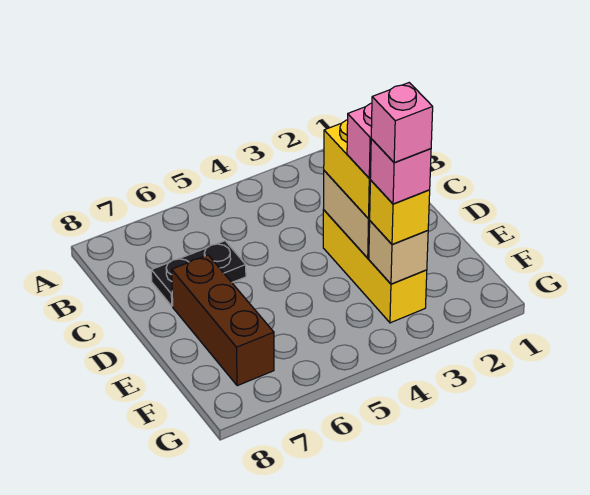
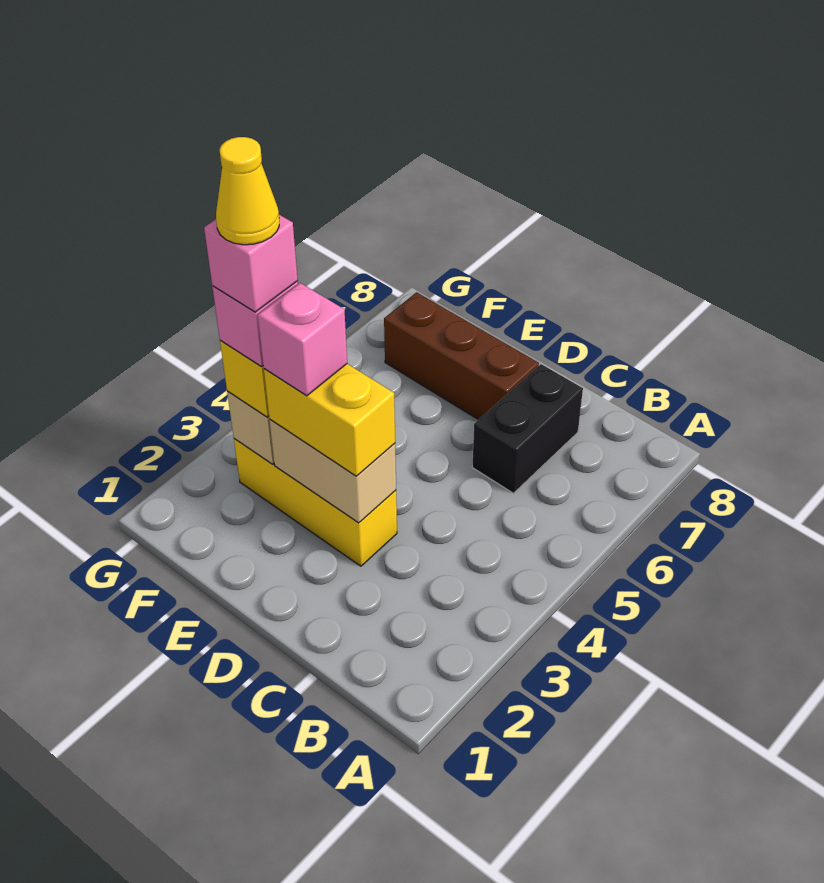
black 1x2 plate [151,241,246,306] -> black 1x2 brick [472,364,583,493]
none -> yellow 1x1 cone [216,137,279,245]

